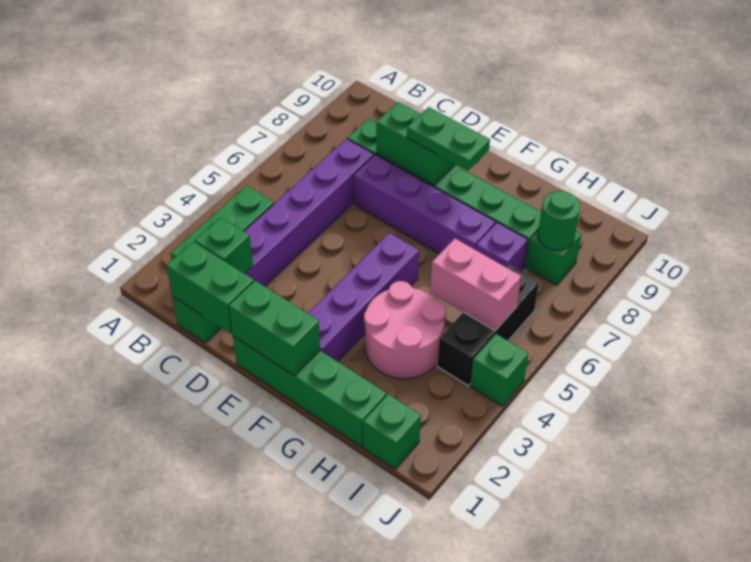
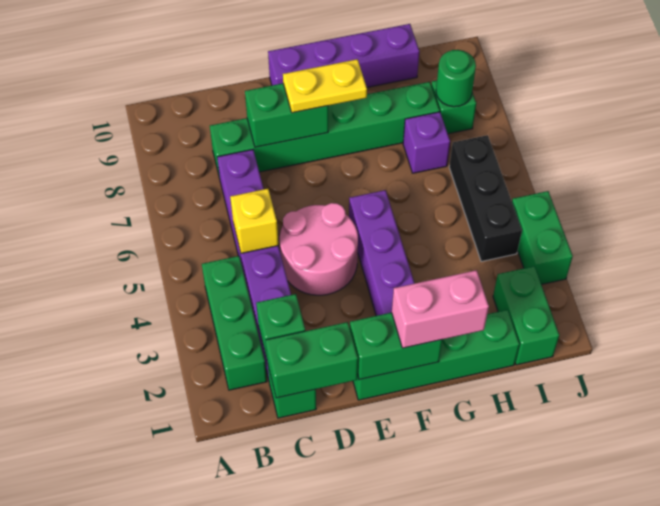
none -> yellow 1x1 brick [230,189,278,253]
purple 1x4 brick [353,155,495,254] -> purple 1x4 brick moved to [268,24,419,87]
green 1x2 plate [407,107,490,171] -> yellow 1x2 plate [283,59,367,113]
pink 2x2 round brick [364,281,446,379] -> pink 2x2 round brick moved to [280,203,358,295]
pink 1x2 brick [430,239,521,331] -> pink 1x2 brick moved to [391,270,489,348]
green 1x1 brick [363,394,421,469] -> green 1x2 brick [493,266,559,365]
green 1x1 brick [470,334,528,406] -> green 1x2 brick [512,191,573,285]

